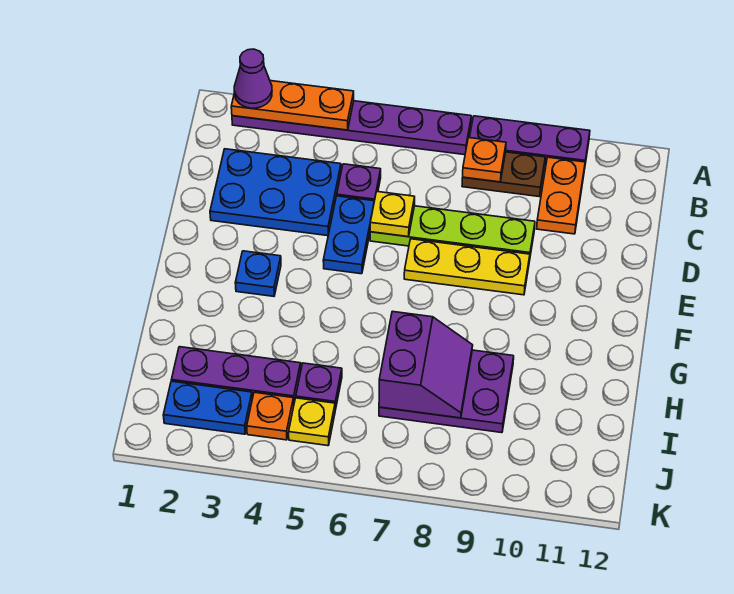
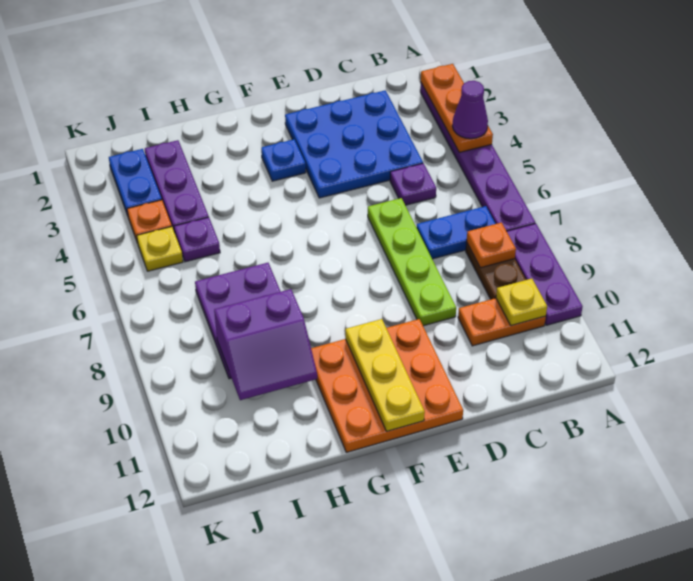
purple 1x1 cone [234,49,272,108] -> purple 1x1 cone moved to [452,81,488,139]
blue 2x3 plate [210,149,341,236] -> blue 3x3 plate [285,90,423,198]
blue 1x2 plate [323,196,374,274] -> blue 1x2 plate moved to [416,206,496,259]
yellow 1x1 plate [370,191,415,237] -> yellow 1x1 plate moved to [496,279,547,326]
yellow 1x3 plate [404,239,530,295] -> yellow 1x3 plate moved to [345,319,425,431]
none -> orange 3x3 plate [311,319,463,452]
purple 2x2 slope [379,311,473,418] -> purple 2x2 slope moved to [214,289,317,400]

